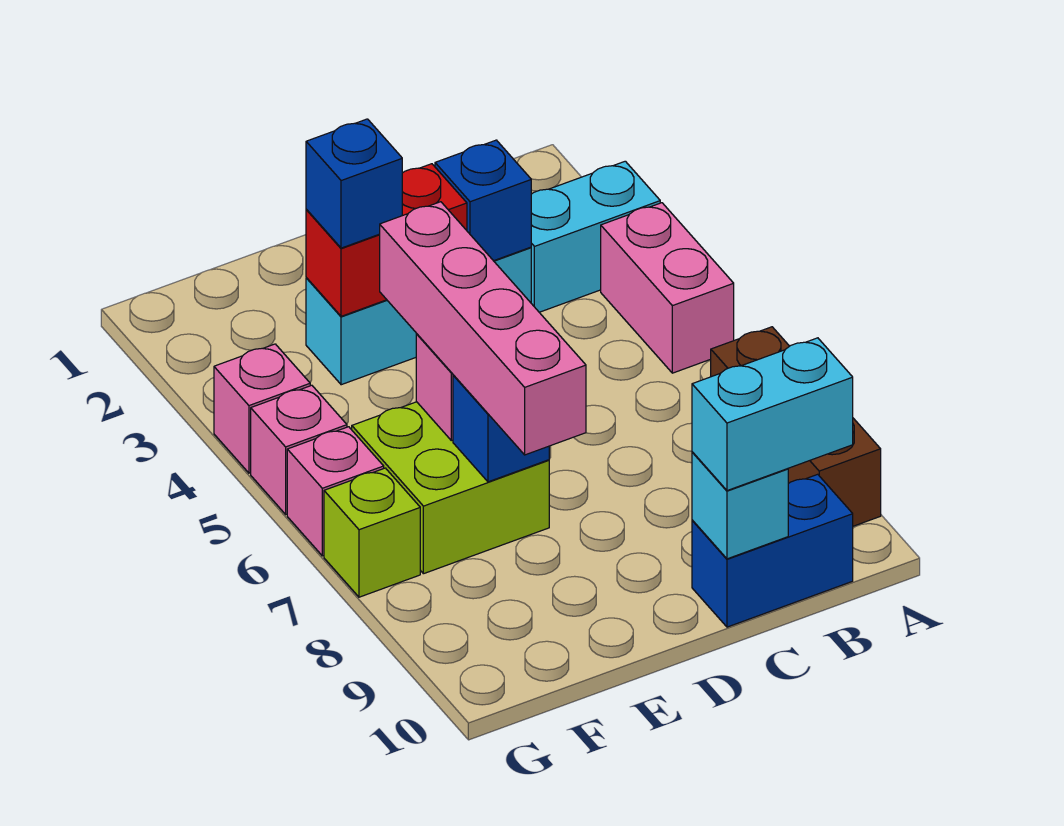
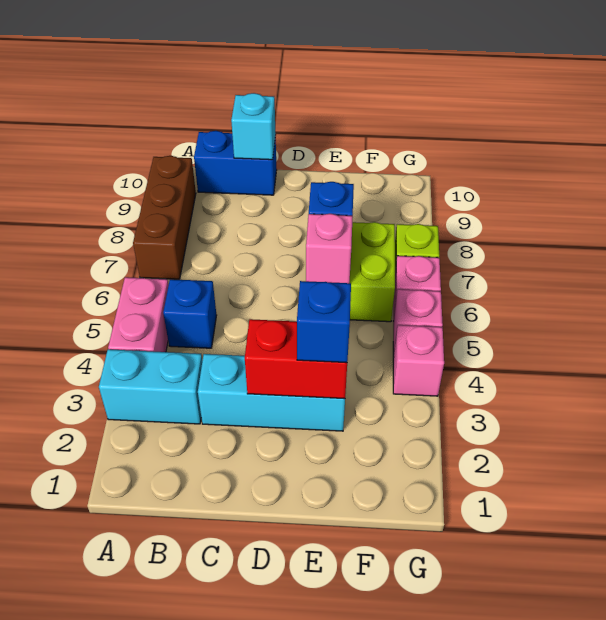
cyan 1x2 brick [692,338,853,491] -> none
blue 1x1 brick [435,140,531,261] -> blue 1x1 brick moved to [163,279,217,348]
pink 1x4 brick [380,202,586,455] -> none

